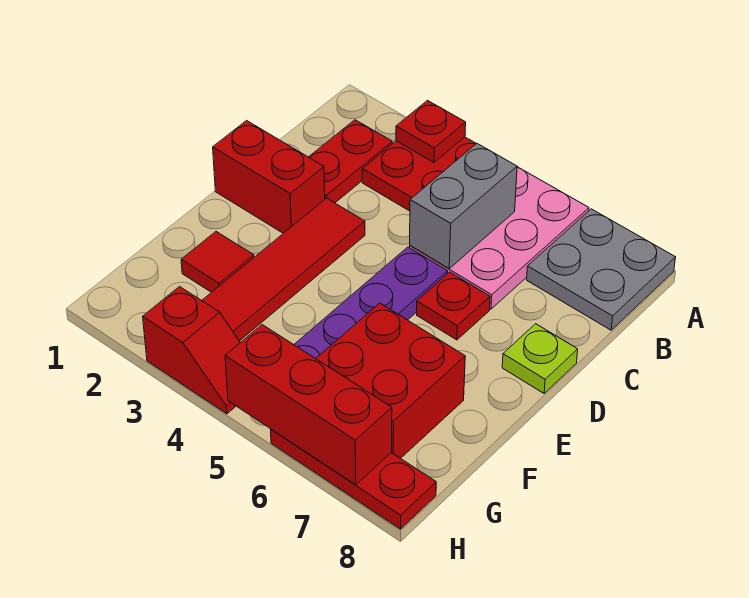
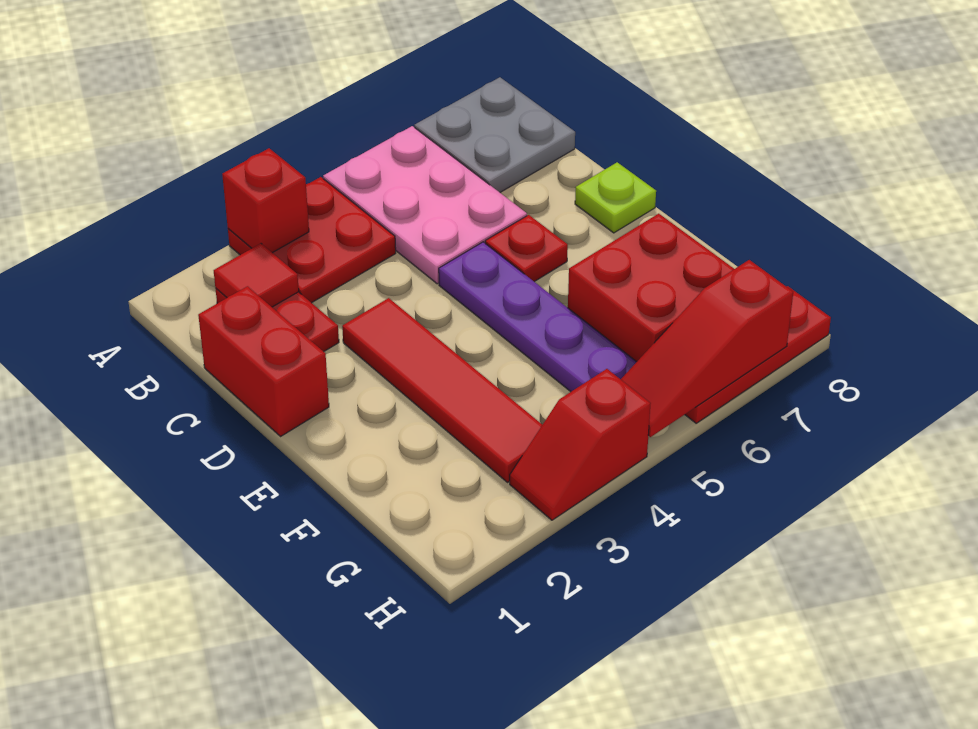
red 1x1 plate [396,101,466,162] -> red 1x1 brick [222,148,309,253]
grey 1x2 brick [410,144,517,268] -> none
red 1x2 brick [213,121,325,233] -> red 1x2 brick turned to [198,286,329,436]
red 1x1 tile [181,232,254,292] -> red 1x1 tile moved to [214,244,299,307]
red 1x2 slope [143,287,240,414] -> red 1x2 slope turned to [510,369,651,520]
red 1x3 brick [225,325,392,485] -> red 1x3 slope [621,260,793,437]

